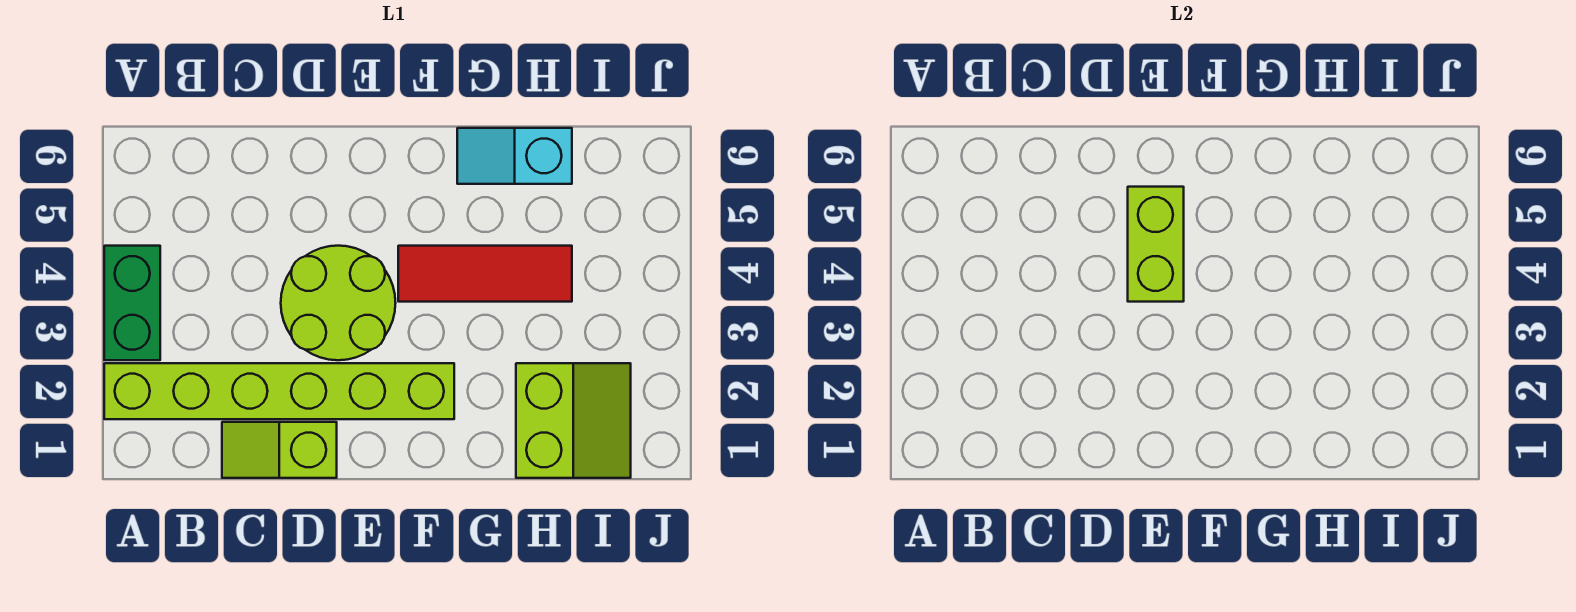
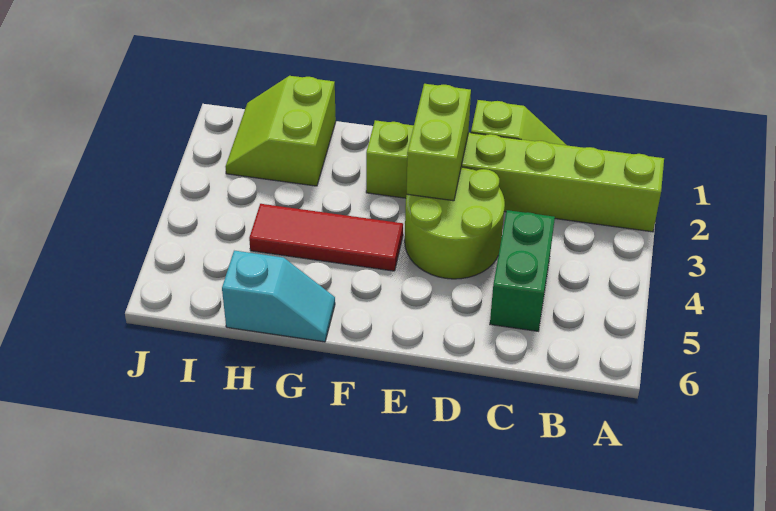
green 1x2 brick [104,246,160,360] -> green 1x2 brick moved to [490,210,555,331]
lime 1x2 brick [1128,187,1184,302] -> lime 1x2 brick moved to [407,84,471,201]

